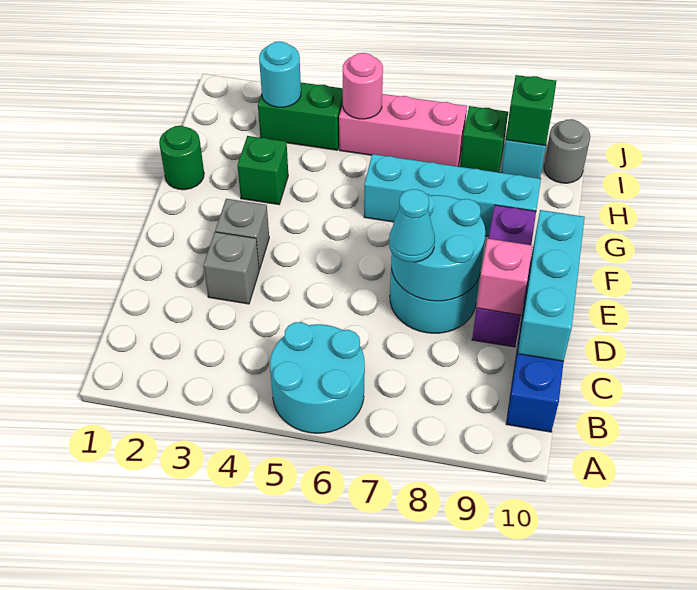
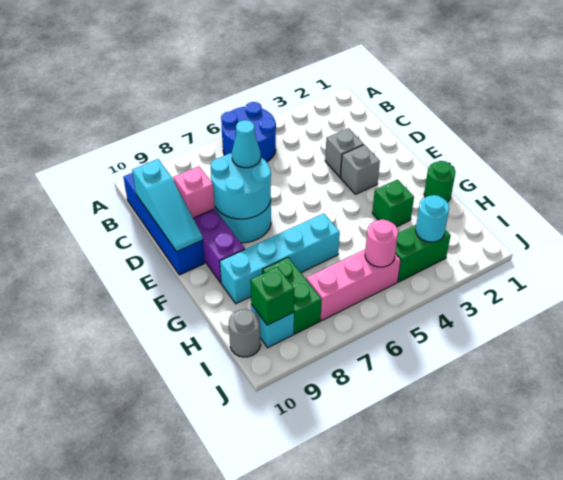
cyan 2x2 round brick [270,322,365,433] -> blue 2x2 round brick [221,102,276,162]
cyan 1x3 brick [518,210,585,361] -> cyan 1x3 slope [132,159,203,252]
green 1x1 brick [460,106,508,172] -> green 1x2 brick [263,257,322,334]

